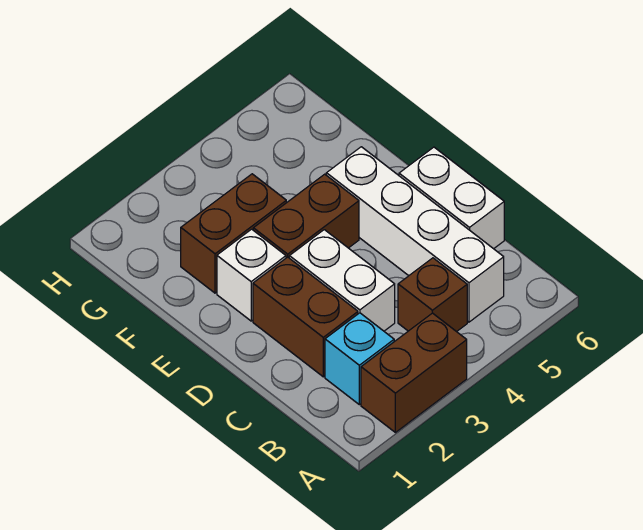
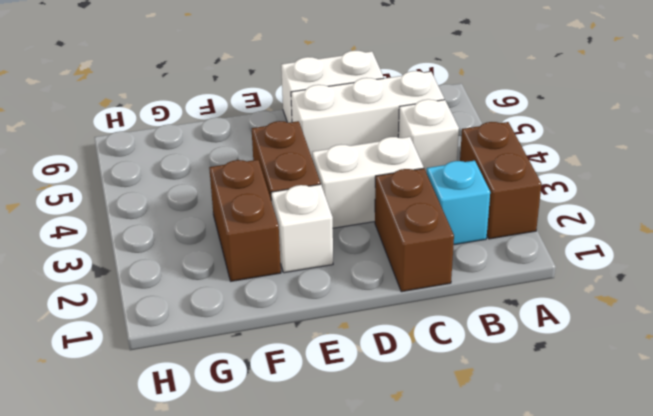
brown 1x1 brick [398,258,467,332] -> white 1x1 brick [398,99,459,173]
white 1x4 brick [326,147,504,322] -> white 1x3 brick [291,71,444,157]
brown 1x2 brick [253,257,358,377] -> brown 1x2 brick turned to [375,168,454,292]

